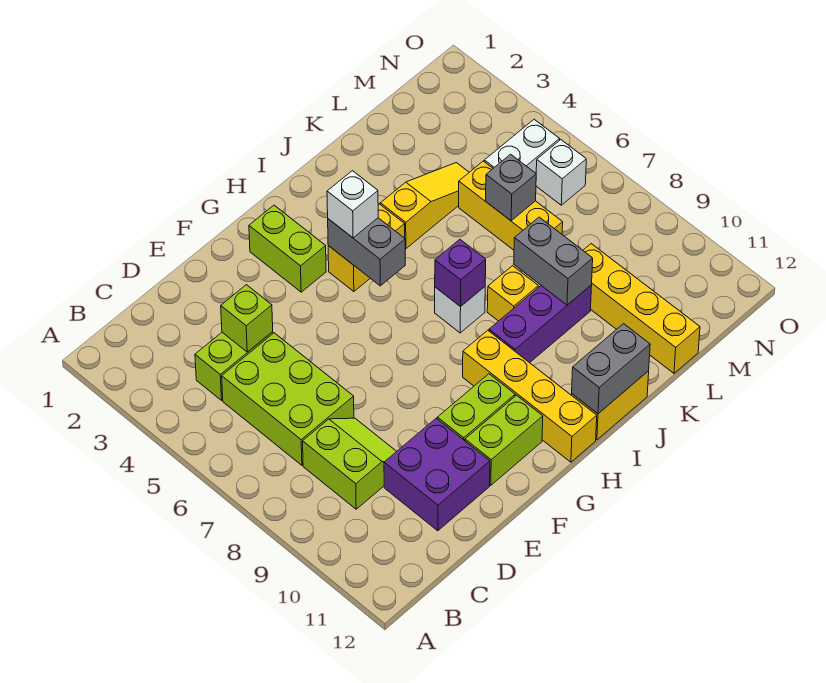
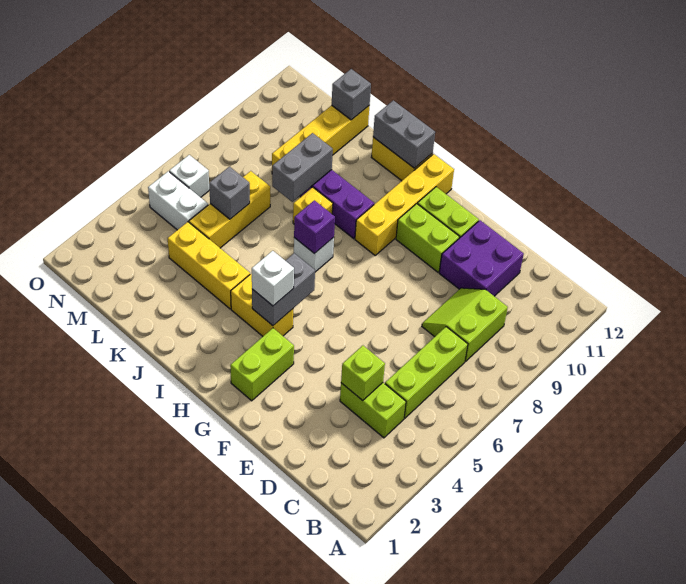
lime 2x3 brick [222,333,354,465] -> lime 1x3 brick [385,327,468,418]
yellow 1x3 slope [380,163,469,249] -> yellow 1x3 brick [168,222,250,309]
none -> grey 1x1 brick [332,69,371,120]

